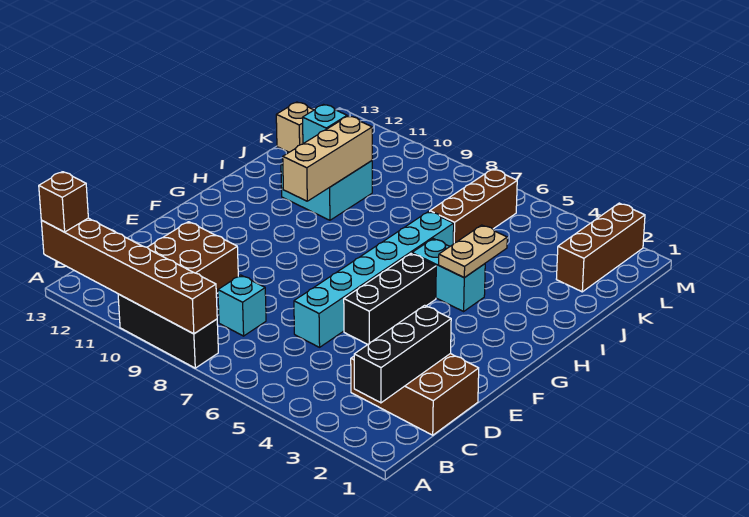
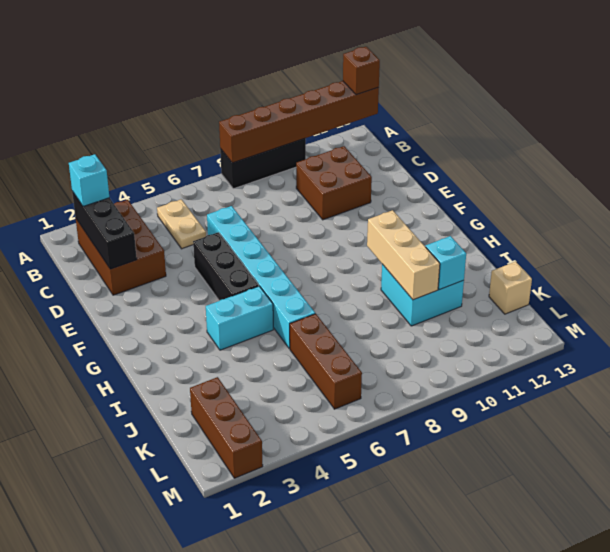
brown 2x3 brick [351,354,479,435] -> brown 2x3 brick turned to [76,200,166,295]
cyan 1x1 brick [218,275,266,336] -> cyan 1x1 brick moved to [69,154,109,206]
tan 1x2 plate [439,225,507,278] -> tan 1x2 plate moved to [157,199,206,249]

